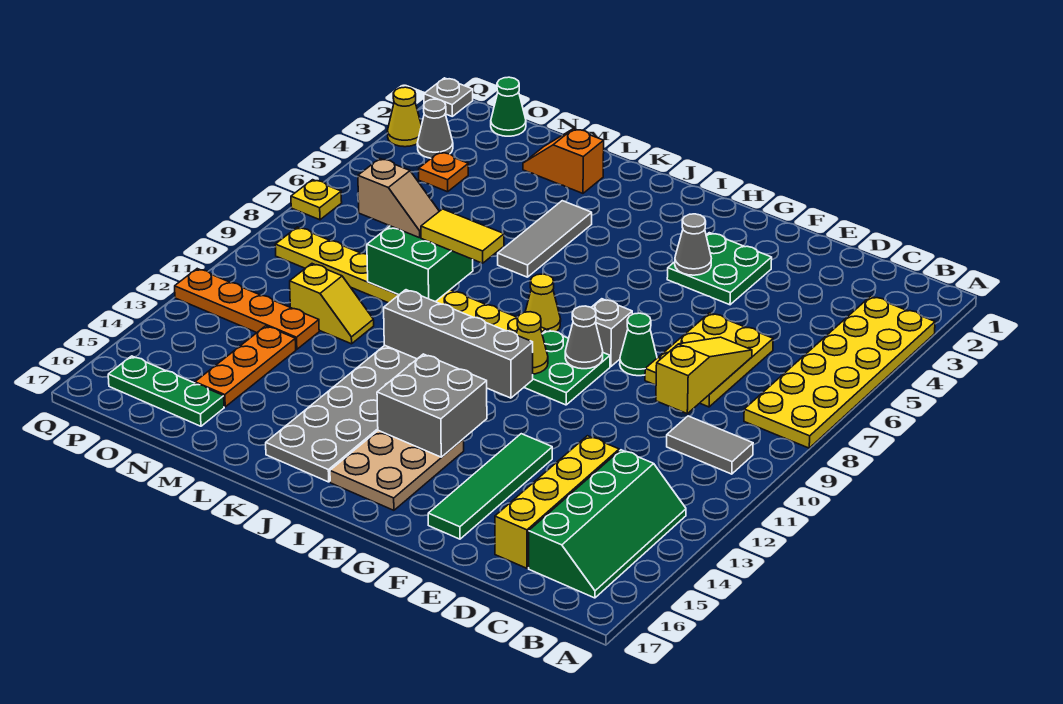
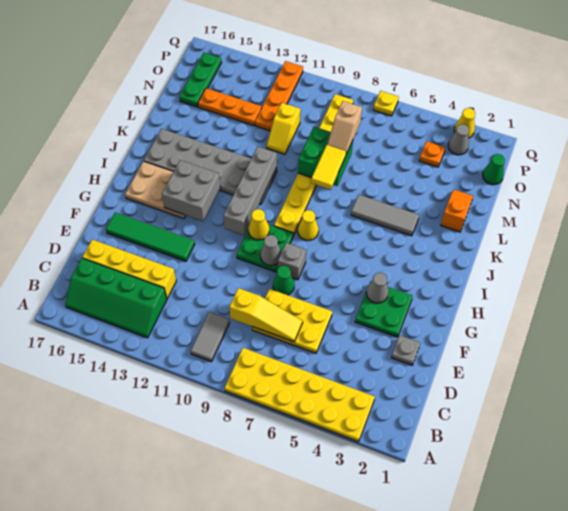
grey 1x1 plate [424,78,473,116] -> grey 1x1 plate moved to [391,335,420,365]

